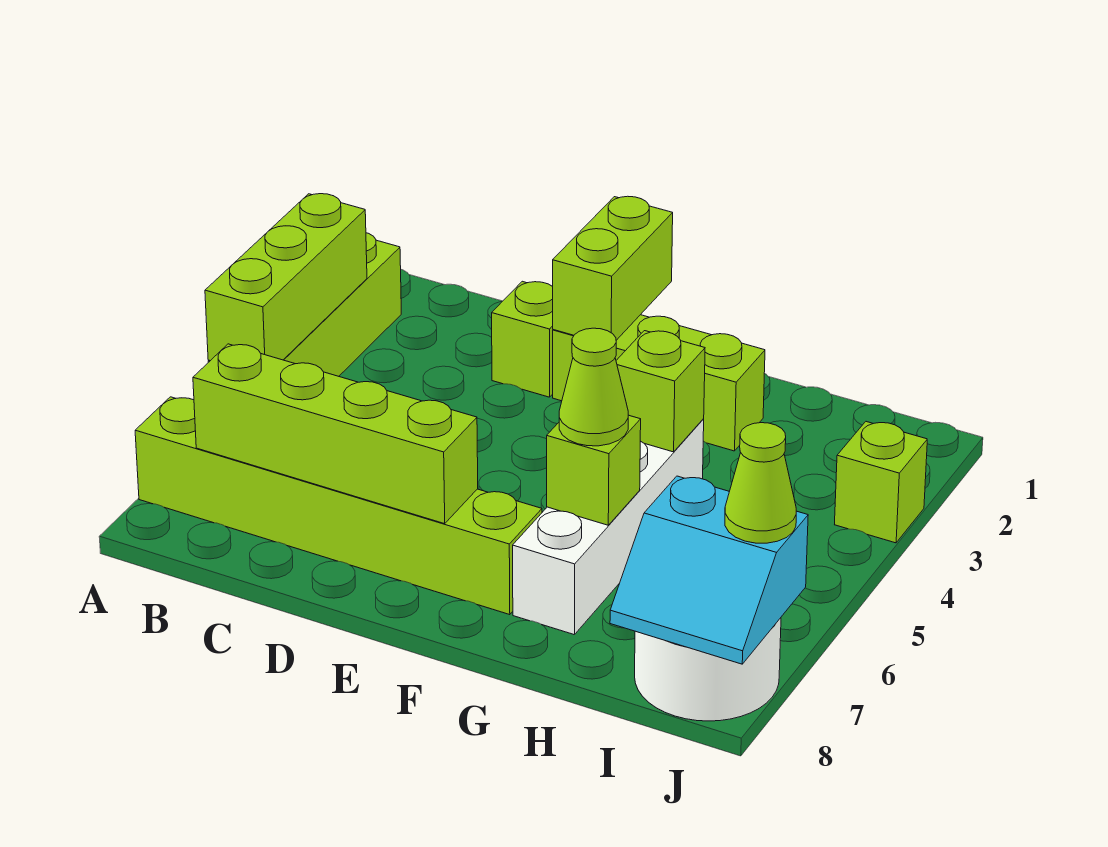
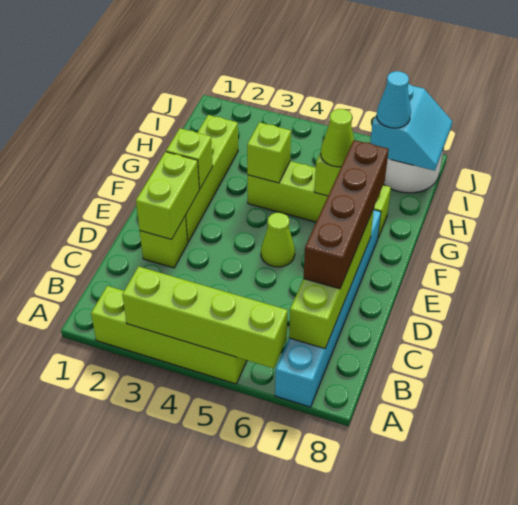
lime 1x3 brick [205,194,367,361] -> lime 1x4 brick [122,267,288,368]
lime 1x6 brick [135,397,542,615] -> cyan 1x6 brick [275,210,381,407]
none -> brown 1x4 brick [303,140,389,289]
lime 1x2 brick [553,196,673,340] -> lime 1x2 brick turned to [136,152,199,239]
lime 1x3 brick [553,315,765,451] -> lime 1x4 brick [185,115,238,242]
white 1x4 brick [513,419,704,635] -> lime 1x4 brick [248,161,391,237]
none -> cyan 1x1 cone [377,71,411,128]
lime 1x1 brick [835,422,927,543] -> lime 1x1 brick moved to [166,128,213,189]
lime 1x1 cone [725,423,796,543] -> lime 1x1 cone moved to [261,213,295,267]

